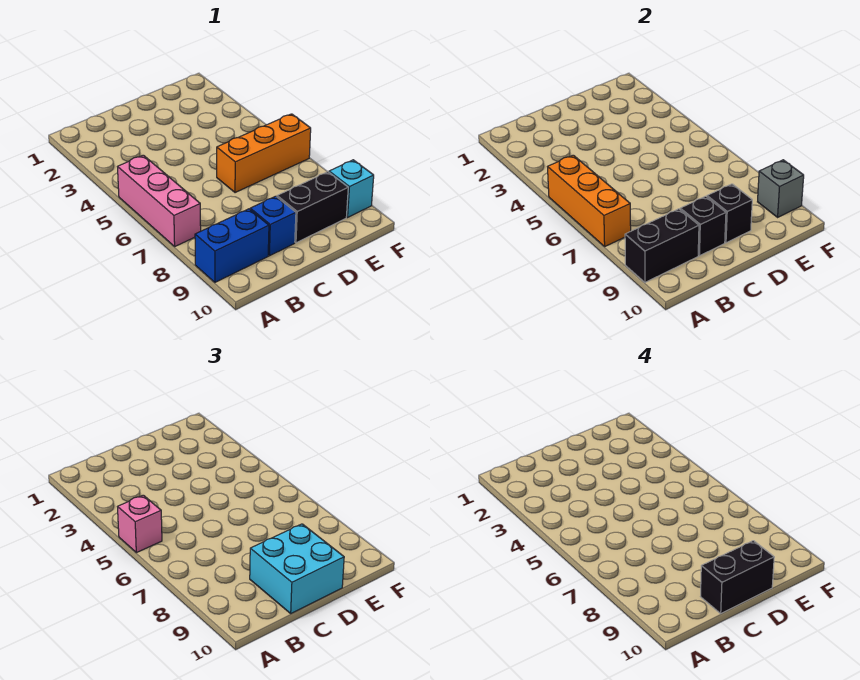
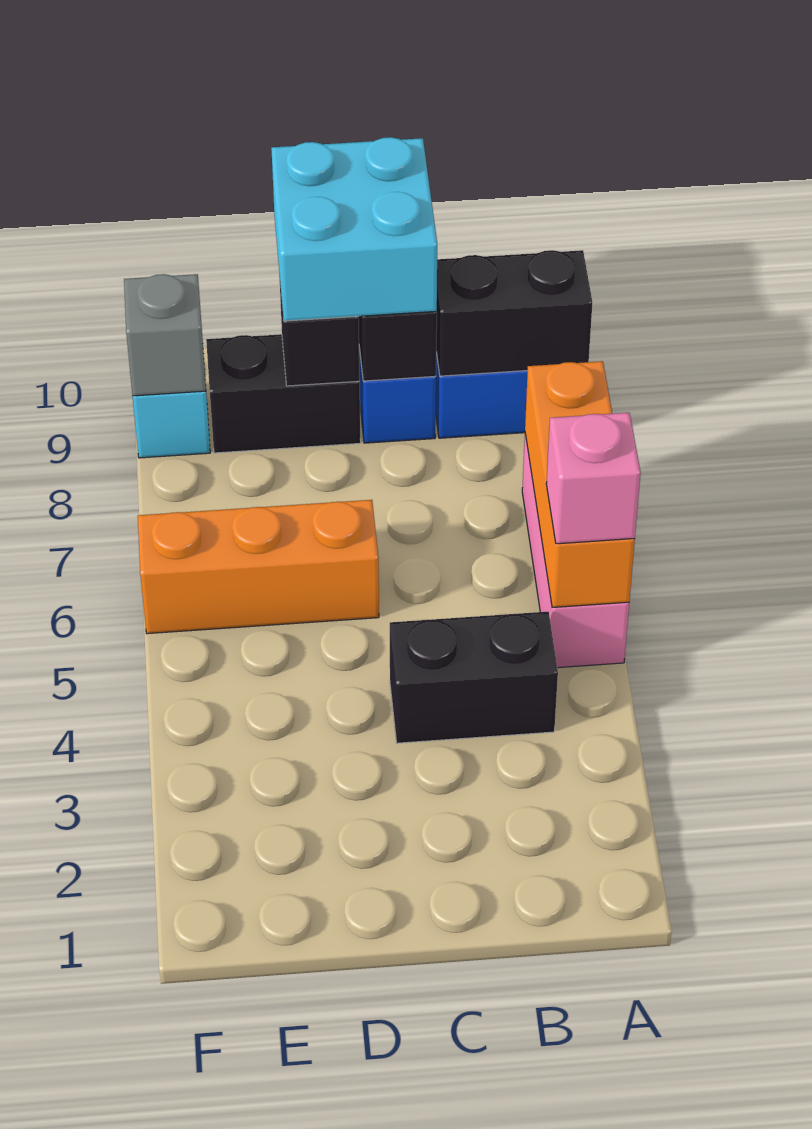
black 1x2 brick [701,541,774,613] -> black 1x2 brick moved to [390,612,558,743]

